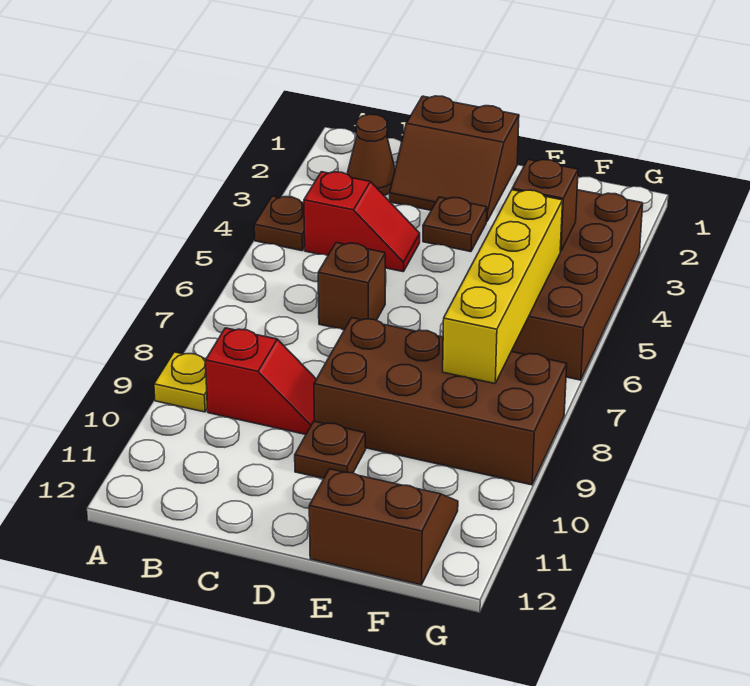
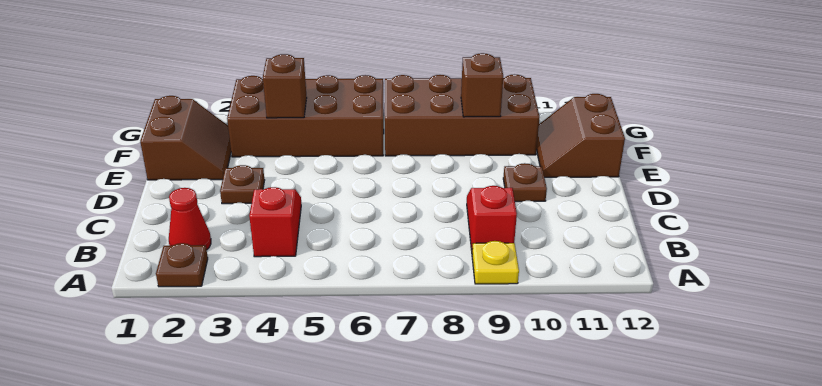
brown 1x1 plate [254,196,305,251] -> brown 1x1 plate moved to [156,243,208,287]
brown 1x1 cone [347,114,395,195] -> red 1x1 cone [169,188,211,250]
brown 2x2 slope [390,96,519,222] -> brown 2x2 slope moved to [140,96,231,180]
brown 1x1 brick [318,243,385,330] -> brown 1x1 brick moved to [461,53,503,117]
brown 2x4 brick [314,318,567,485] -> brown 2x4 brick turned to [385,75,540,156]
yellow 1x4 brick [443,190,563,384] -> none

